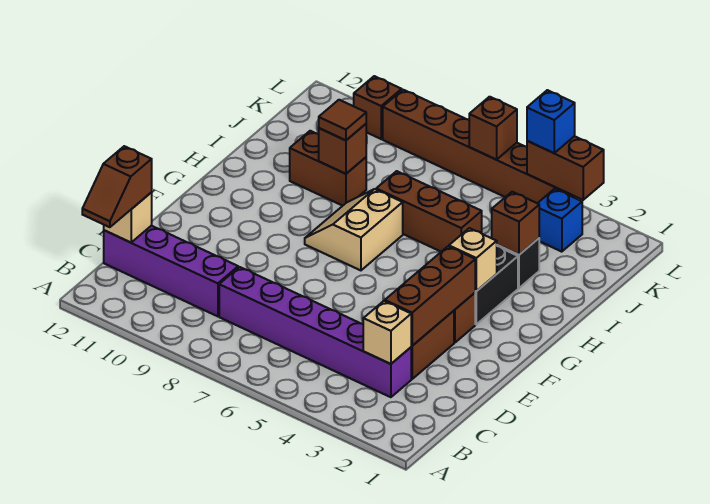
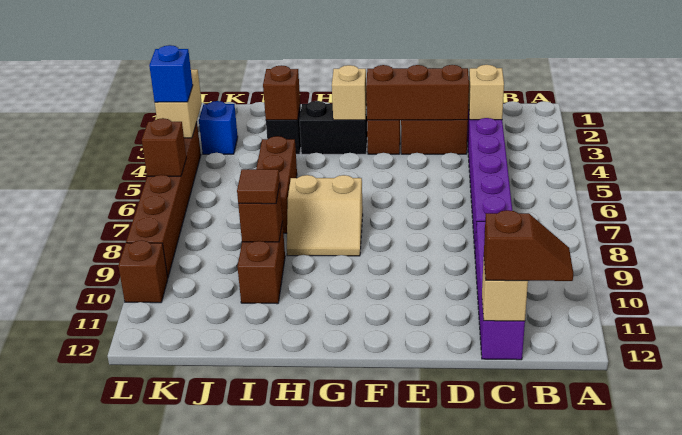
brown 1x2 brick [527,136,604,200] -> tan 1x2 brick [155,69,202,138]

